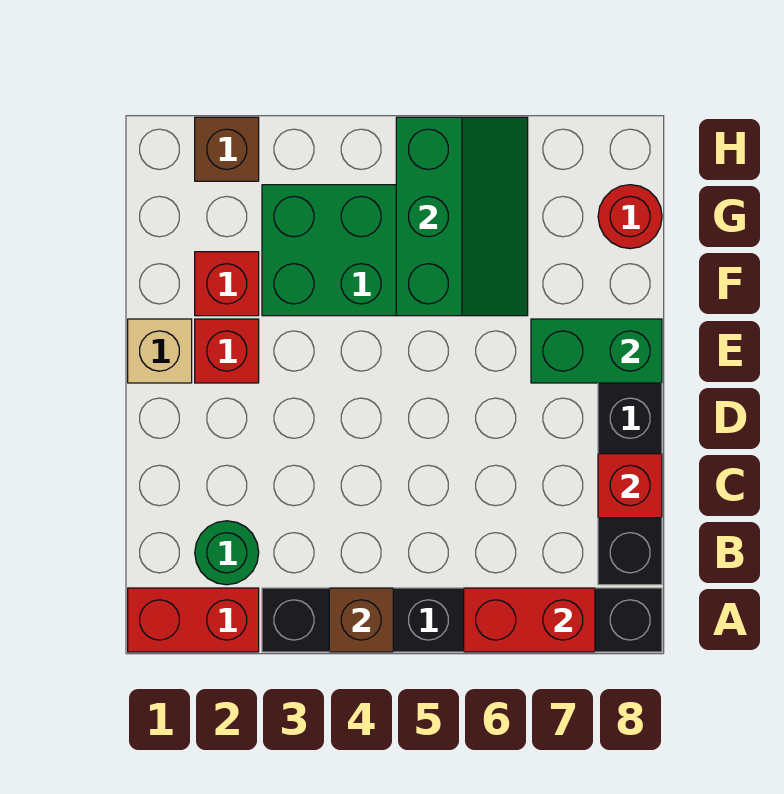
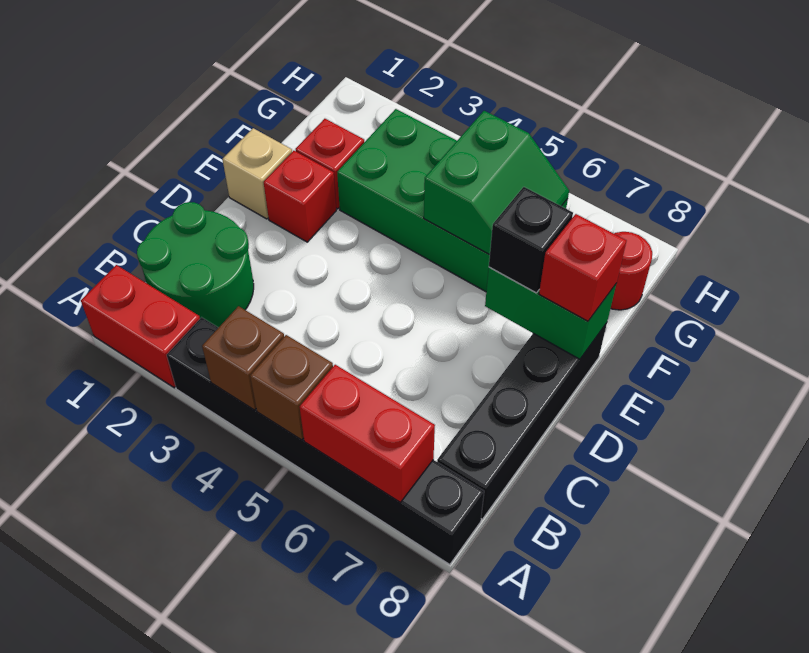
green 1x1 round brick [195,521,259,585] -> green 2x2 round brick [137,202,254,328]
red 1x1 brick [598,454,662,518] -> red 1x1 brick moved to [539,214,627,321]
none -> black 1x1 brick [489,187,573,293]
green 2x3 slope [396,117,528,316] -> green 2x2 slope [424,111,569,255]
brown 1x1 brick [195,117,259,181] -> brown 1x1 brick moved to [250,335,333,440]

